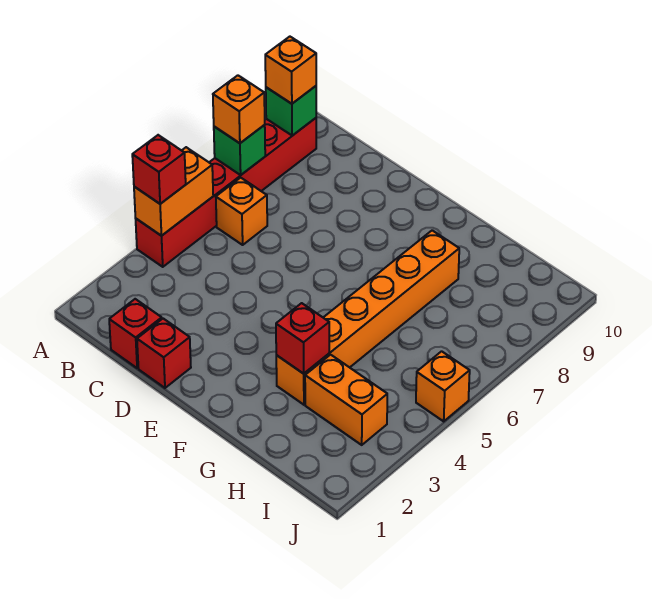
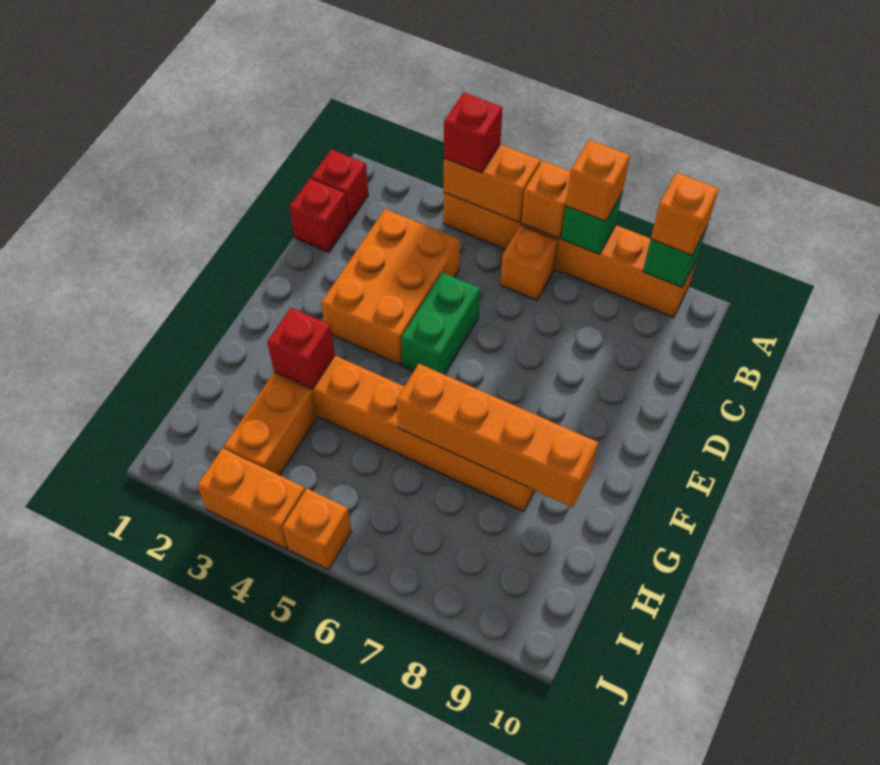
red 1x6 brick [136,118,316,267] -> orange 1x6 brick [444,193,697,317]
none -> orange 1x1 brick [521,161,571,238]
none -> orange 2x3 brick [321,209,460,365]
red 1x1 brick [137,319,191,388] -> red 1x1 brick moved to [311,150,368,222]
none -> green 1x2 brick [401,272,480,375]
none -> orange 1x4 brick [396,364,598,507]
none -> orange 1x2 brick [197,448,305,549]

